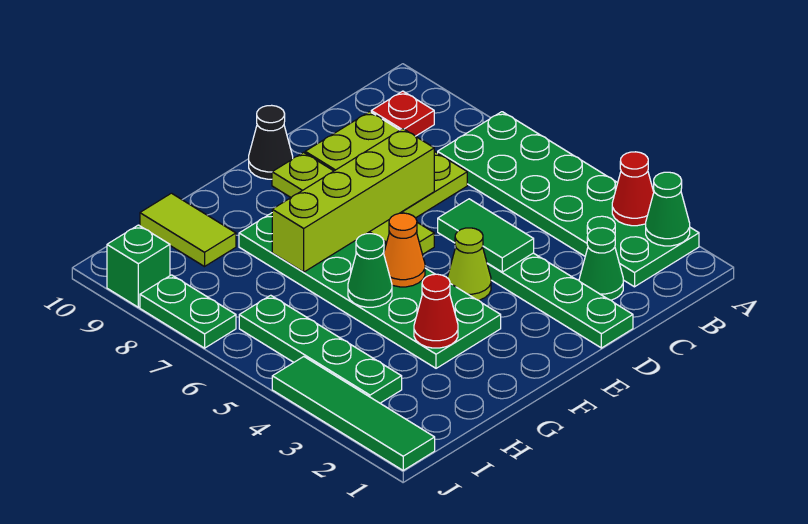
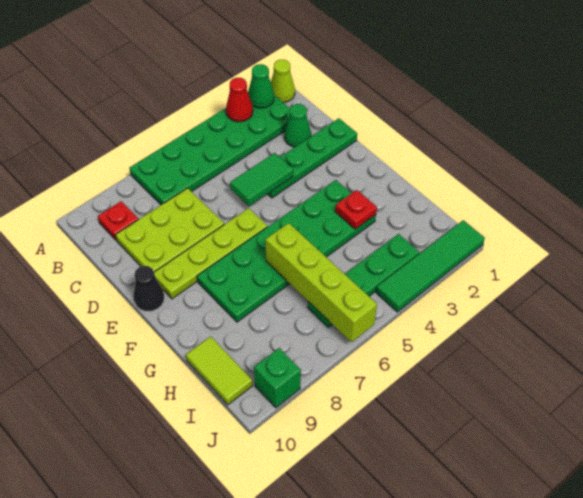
lime 1x4 brick [272,129,434,272] -> lime 1x4 brick moved to [266,223,377,342]
lime 1x1 cone [447,228,491,300] -> lime 1x1 cone moved to [271,59,295,103]
orange 1x1 cone [384,213,425,287] -> none
red 1x1 cone [414,274,458,348] -> red 1x1 plate [335,190,377,229]
green 1x1 cone [348,234,392,307] -> none
lime 1x2 tile [140,193,236,267] -> lime 1x2 tile turned to [186,336,253,405]
green 1x2 plate [140,275,236,348] -> none

